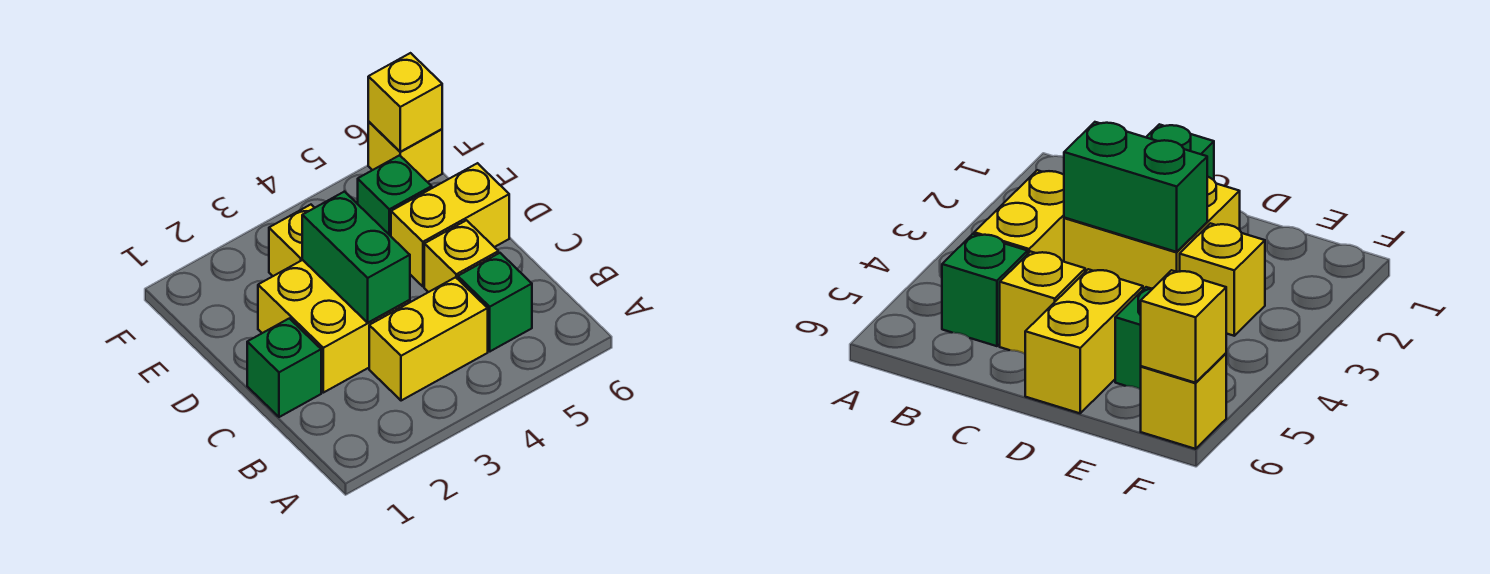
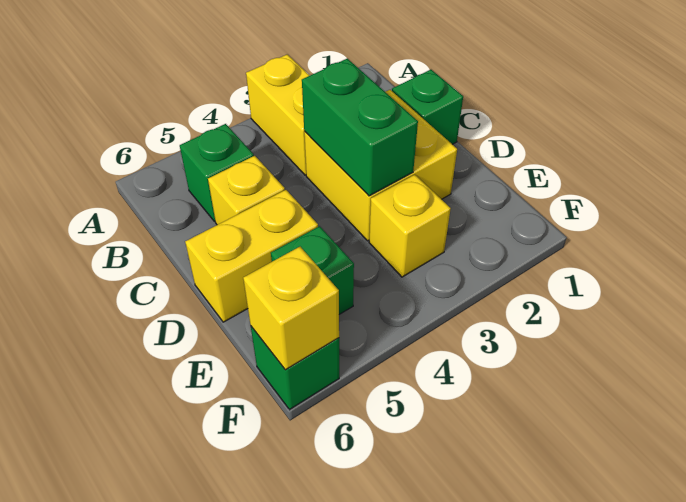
yellow 1x2 brick [369,277,488,401] -> yellow 1x2 brick turned to [246,54,310,175]
yellow 1x1 brick [368,122,442,182] -> green 1x1 brick [251,327,339,410]

